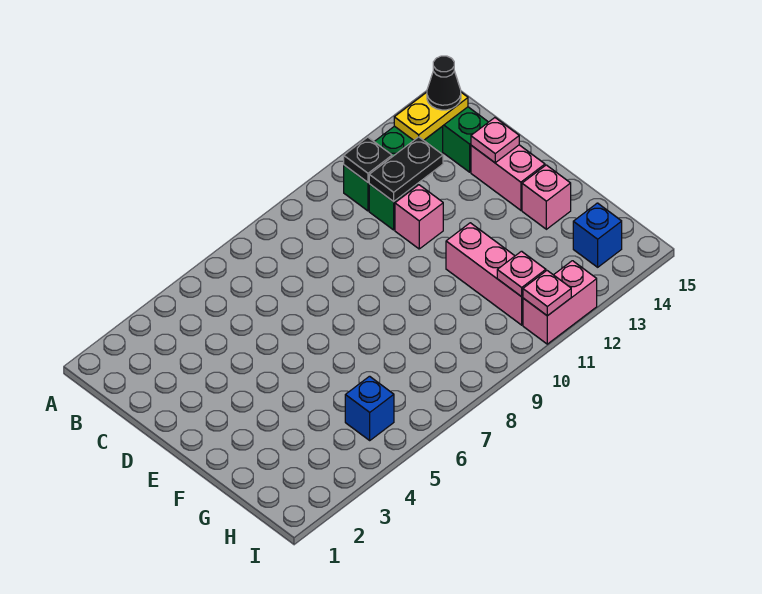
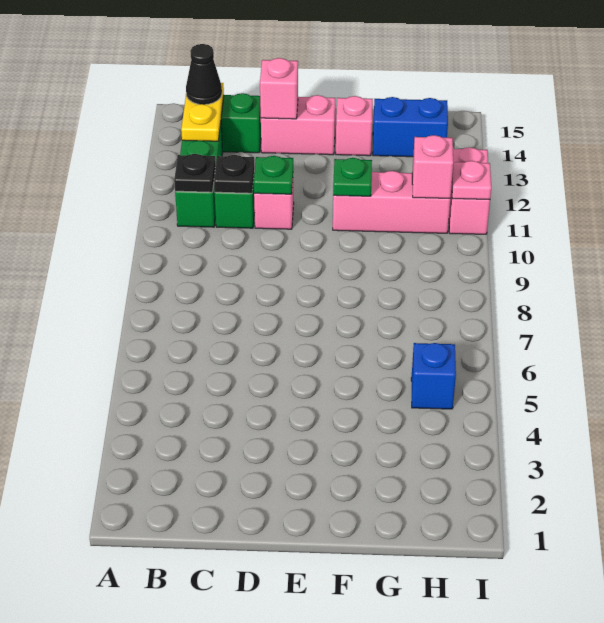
black 1x2 plate [369,137,443,202] -> black 1x1 plate [214,155,254,193]
none -> green 1x1 plate [254,156,293,194]
pink 1x1 plate [471,118,519,163] -> pink 1x1 brick [260,58,298,119]
none -> green 1x1 plate [333,158,372,196]
pink 1x1 plate [497,251,546,297] -> pink 1x1 brick [412,135,453,198]
blue 1x1 brick [573,203,622,267] -> blue 1x2 brick [373,97,448,157]

